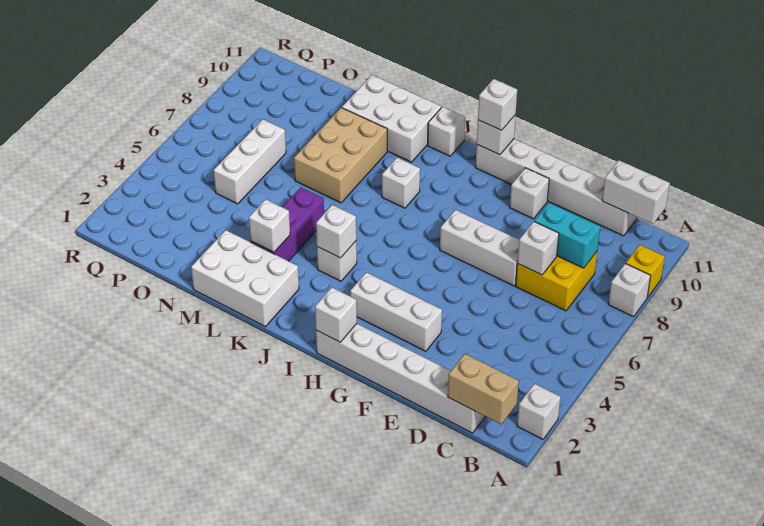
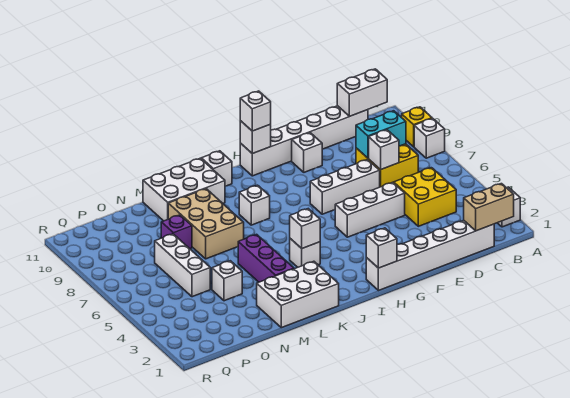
none -> yellow 2x2 brick [394,168,456,226]
white 1x3 brick [350,272,442,351] -> white 1x3 brick moved to [335,182,405,237]
white 1x1 brick [249,199,290,252] -> white 1x1 brick moved to [212,261,242,301]
none -> purple 1x1 brick [161,215,192,249]

